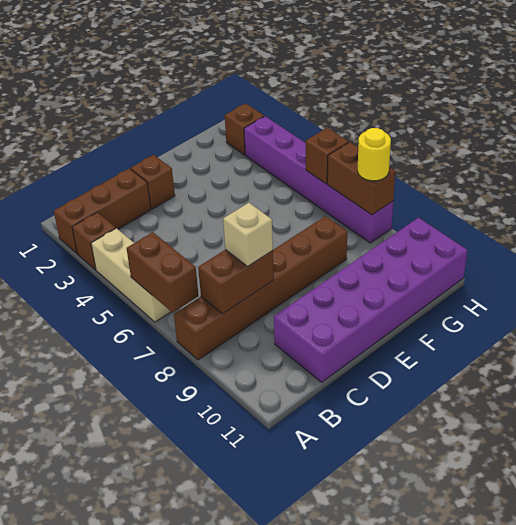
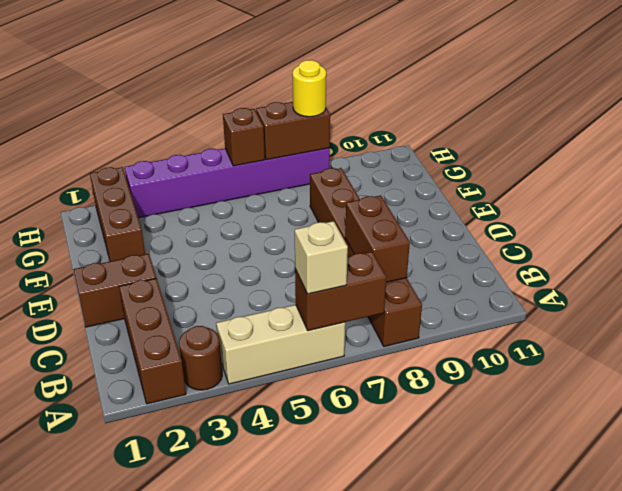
brown 1x1 brick [72,212,116,270] -> brown 1x1 round brick [179,326,222,390]
tan 1x1 brick [223,203,273,266] -> tan 1x1 brick moved to [295,221,348,294]
purple 2x6 brick [274,218,467,382] -> none
brown 1x1 brick [131,155,175,209] -> brown 1x2 brick [73,254,156,327]
brown 1x1 brick [225,103,264,155] -> brown 1x3 brick [90,167,145,261]

